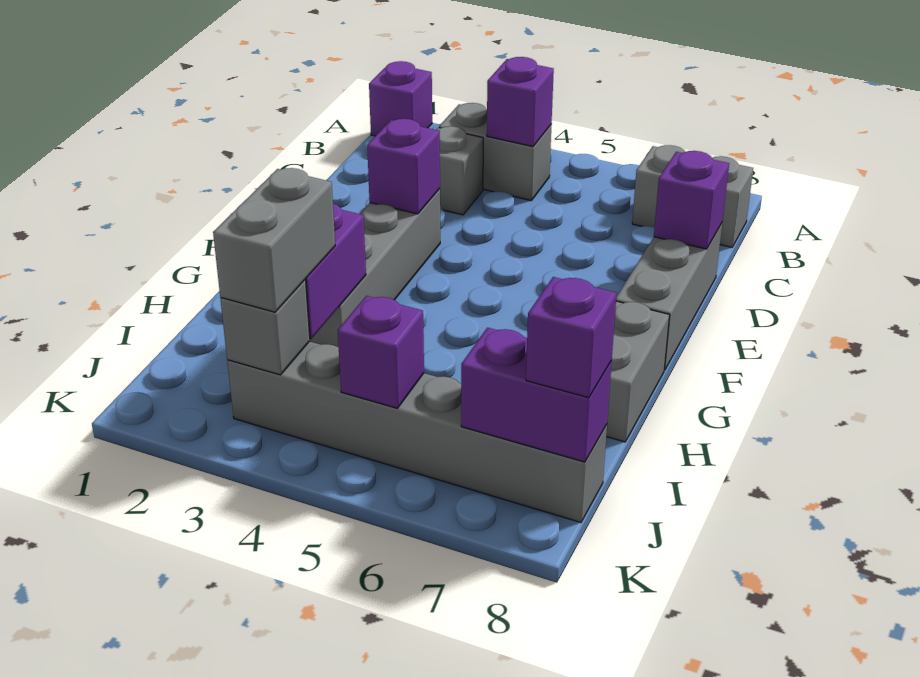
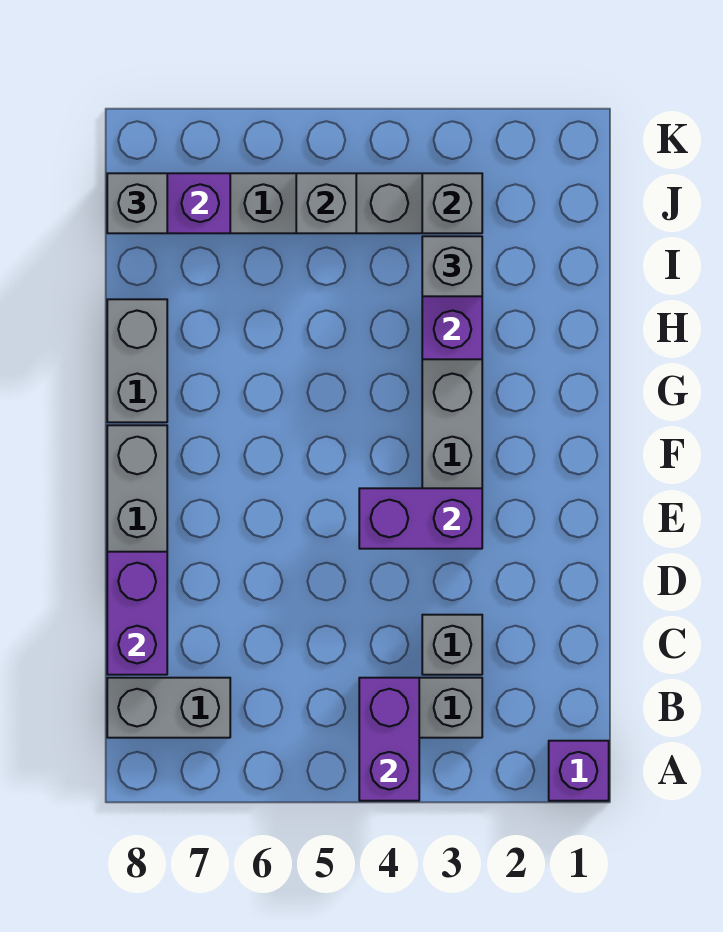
purple 1x1 brick [487,57,554,147] -> purple 1x2 brick [359,678,419,801]
purple 1x1 brick [654,151,729,249] -> purple 1x2 brick [107,552,167,675]
purple 1x1 brick [367,119,440,214] -> purple 1x2 brick [359,488,482,549]
grey 1x2 brick [213,168,335,312] -> grey 1x1 brick [422,236,482,296]
purple 1x1 brick [338,296,424,408] -> grey 1x1 brick [296,173,356,233]
purple 1x1 brick [526,277,617,398] -> grey 1x1 brick [107,173,167,233]

